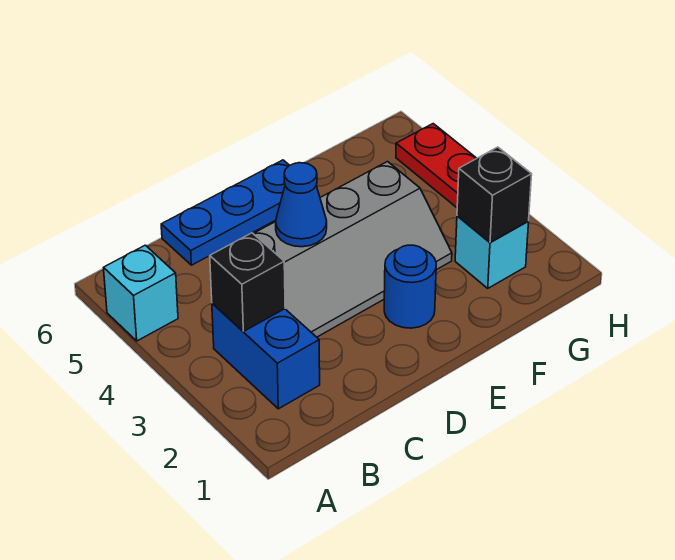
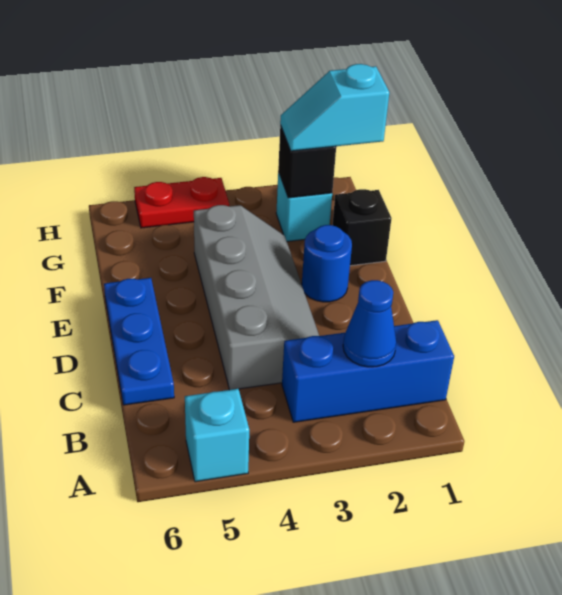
blue 1x2 brick [212,303,320,409] -> blue 1x3 brick [282,320,454,422]
black 1x1 brick [210,233,285,331] -> black 1x1 brick moved to [333,189,392,266]
blue 1x1 cone [276,163,327,247] -> blue 1x1 cone moved to [343,280,396,367]
none -> cyan 1x2 slope [280,64,389,151]

